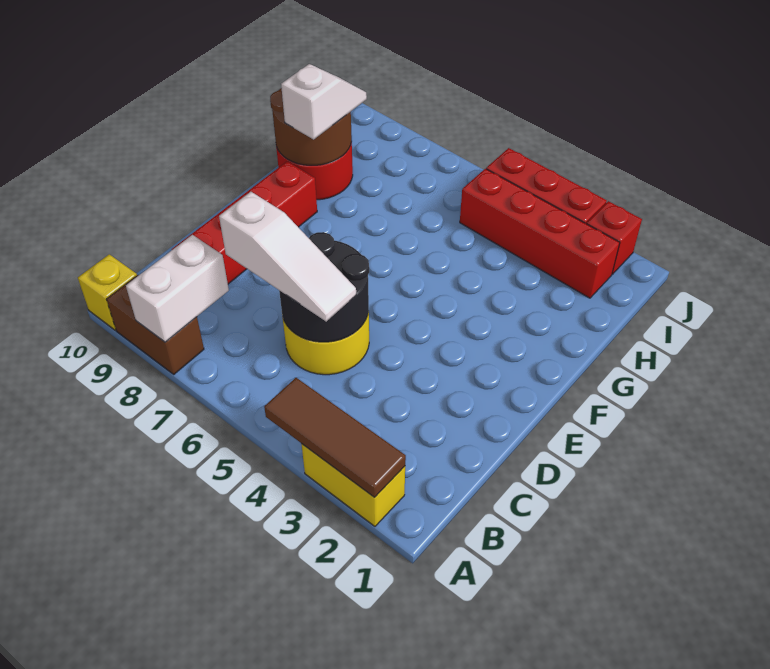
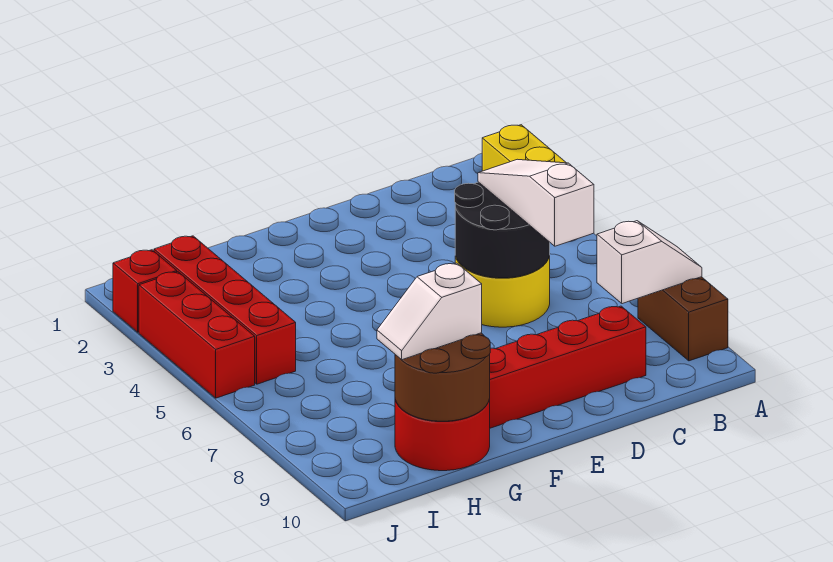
brown 1x3 tile [264,378,406,497] -> none
white 1x2 brick [126,235,229,342] -> white 1x2 slope [597,221,702,304]
yellow 1x1 brick [78,254,137,330] -> none

